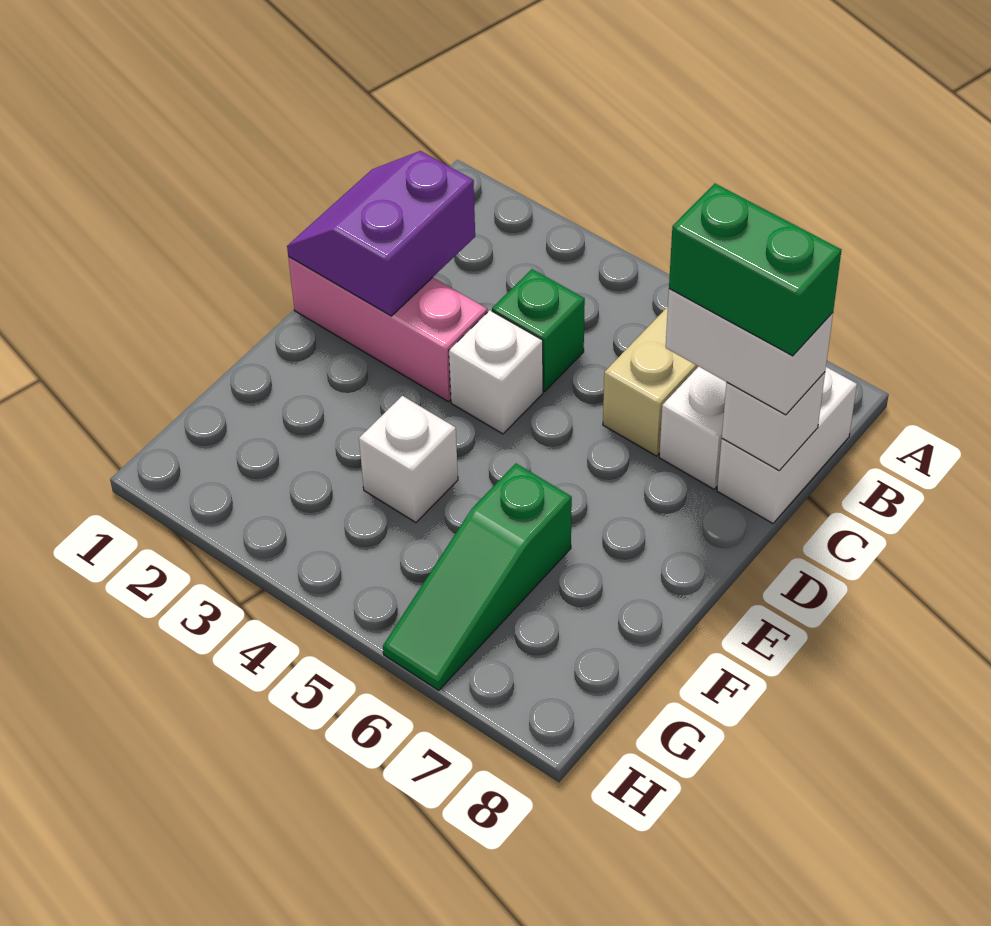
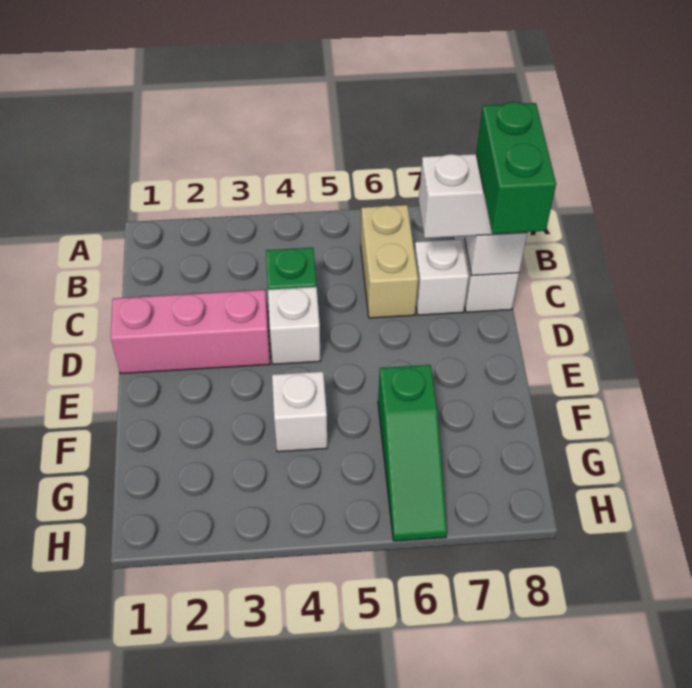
purple 2x2 slope [287,151,475,316] -> none
green 1x2 brick [669,184,841,356] -> green 1x2 brick turned to [476,102,556,234]

